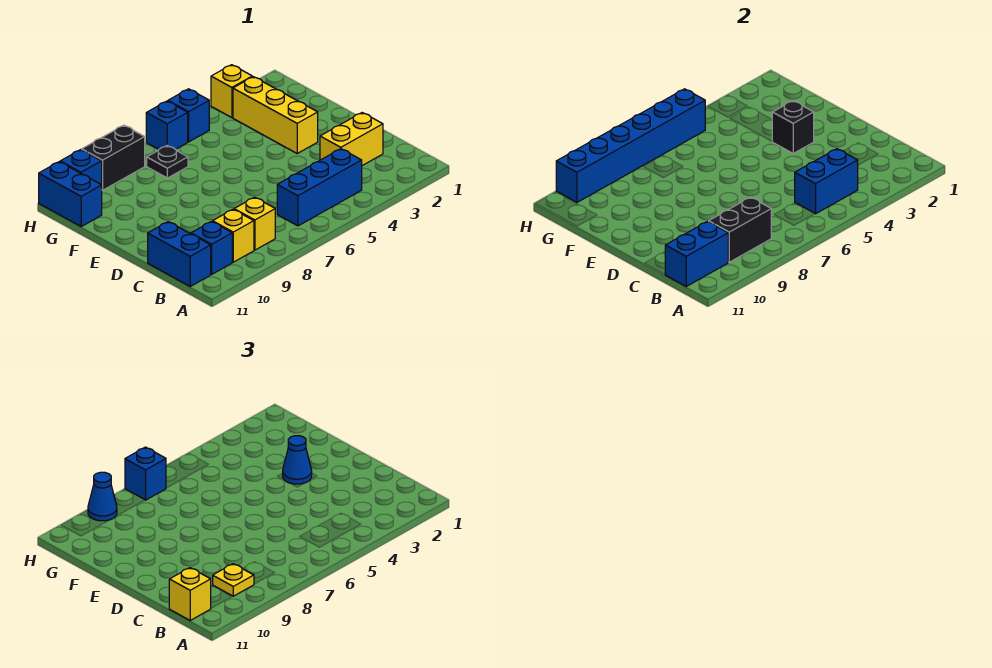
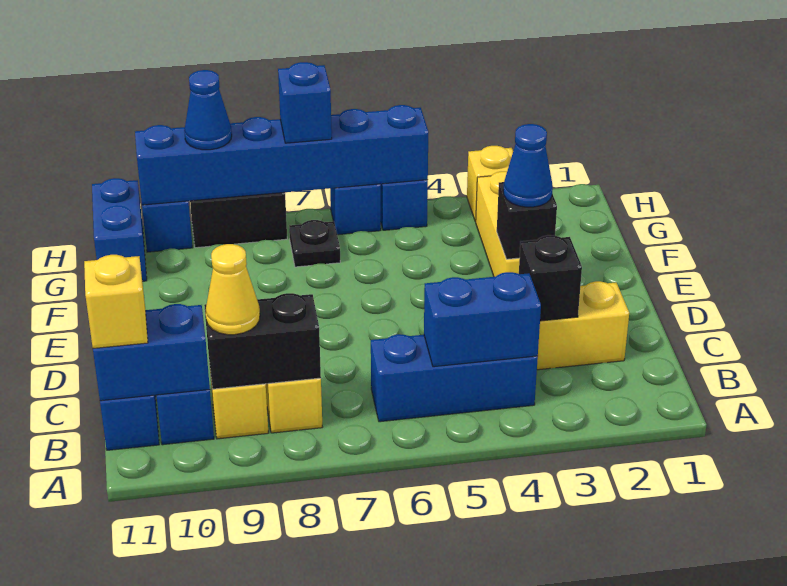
yellow 1x1 plate [213,564,254,596] -> yellow 1x1 cone [205,244,260,335]
none -> black 1x1 brick [519,235,582,321]

